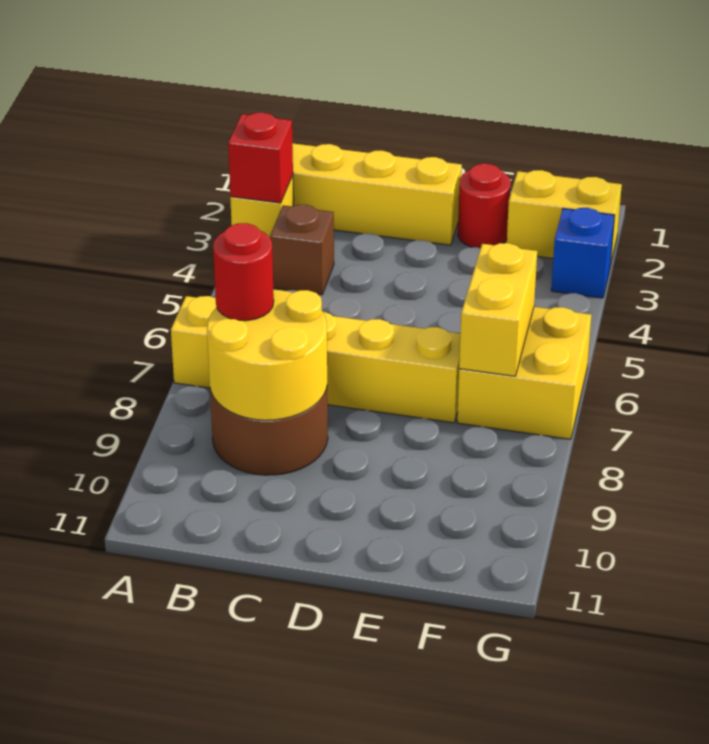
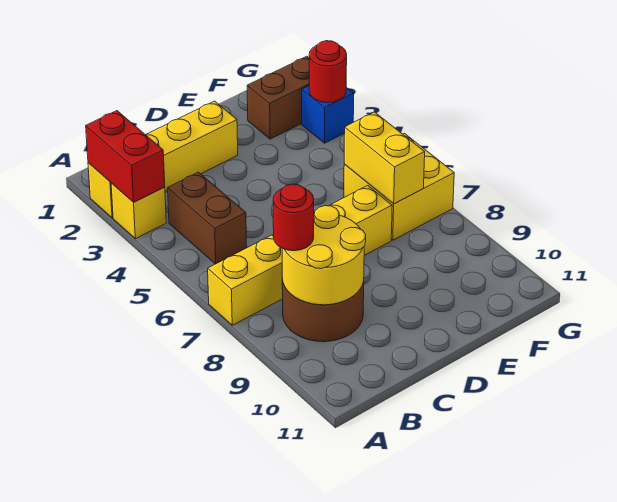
red 1x1 brick [228,113,293,203] -> red 1x2 brick [86,111,165,202]
brown 1x1 brick [270,205,334,295] -> brown 1x2 brick [168,172,247,264]
red 1x1 round brick [458,164,511,248] -> red 1x1 round brick moved to [309,41,347,103]
yellow 1x2 brick [507,170,622,265] -> brown 1x2 brick [247,56,309,139]

